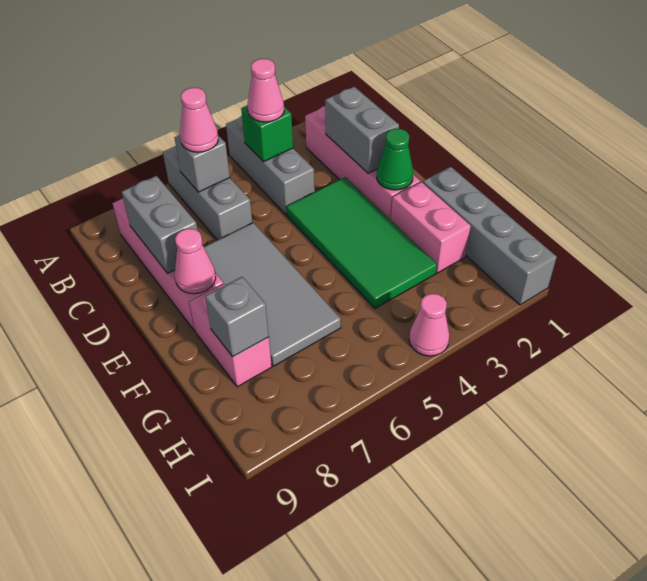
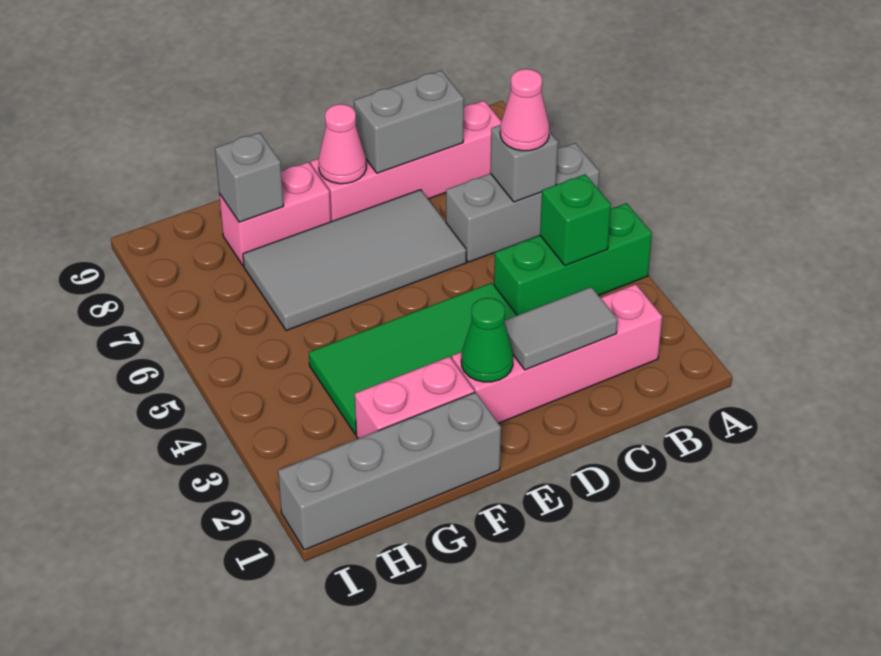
grey 1x3 brick [226,116,315,215] -> green 1x3 brick [494,203,652,315]
pink 1x1 cone [247,59,284,122] -> none
grey 1x2 brick [325,87,399,173] -> grey 1x2 tile [504,287,618,370]
pink 1x1 cone [409,293,449,356] -> none

